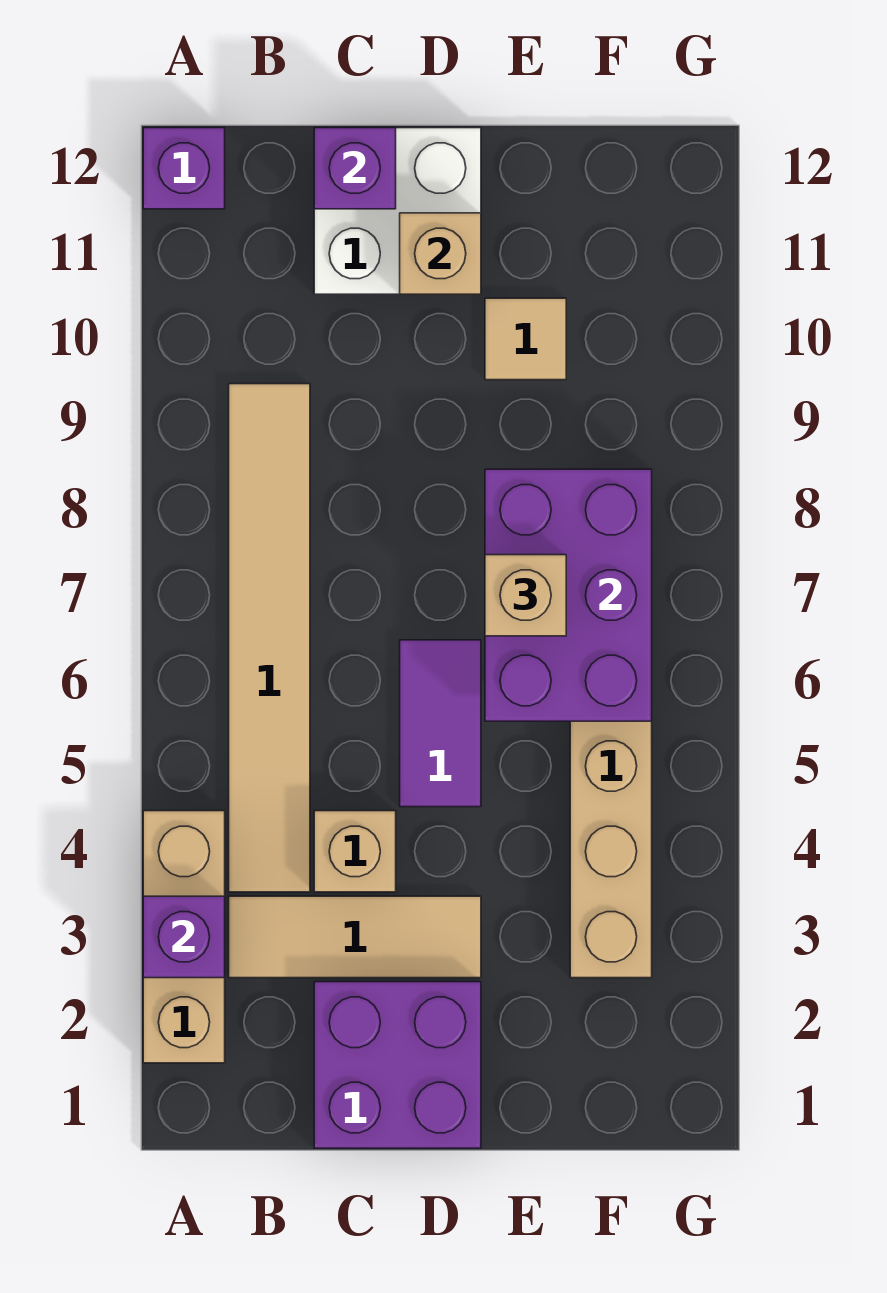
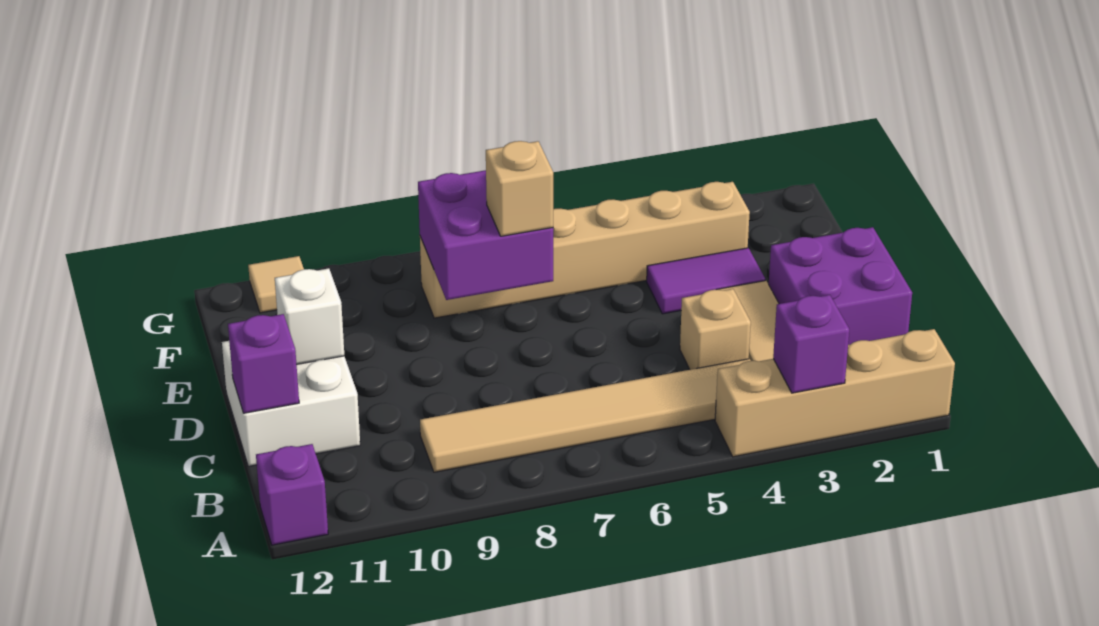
tan 1x3 brick [143,811,225,1063] -> tan 1x4 brick [715,329,955,457]
purple 1x2 tile [400,640,481,807] -> purple 1x2 tile moved to [647,248,765,314]
tan 1x1 brick [400,213,481,294] -> white 1x1 brick [275,268,344,364]
purple 2x3 brick [485,469,652,721] -> purple 2x2 brick [418,170,553,300]
tan 1x1 tile [485,298,566,380] -> tan 1x1 tile moved to [248,256,304,313]

